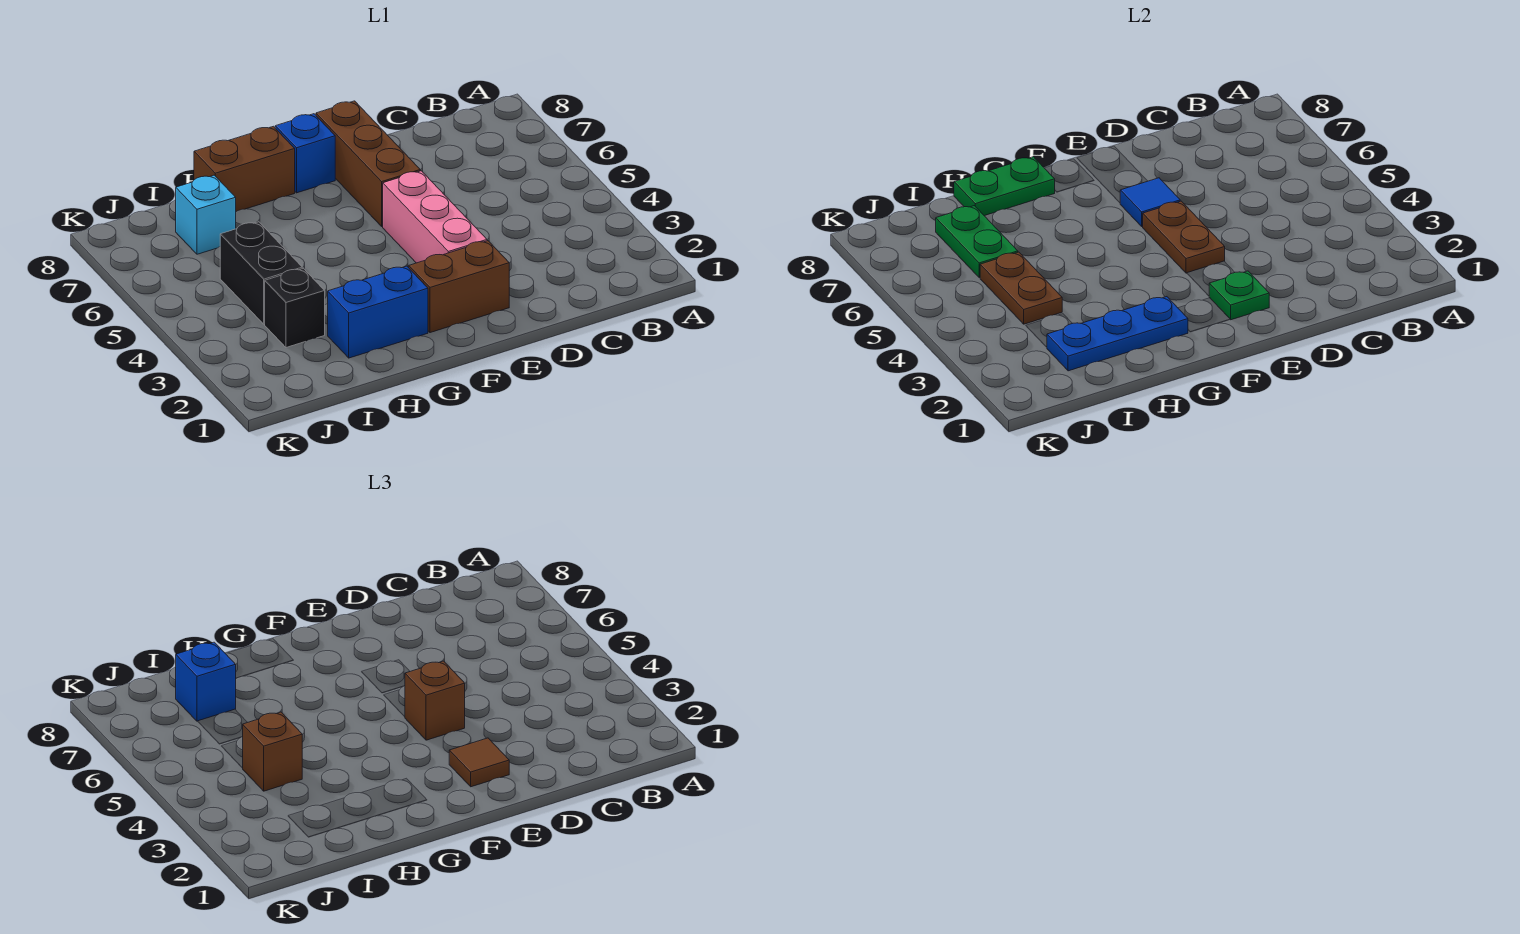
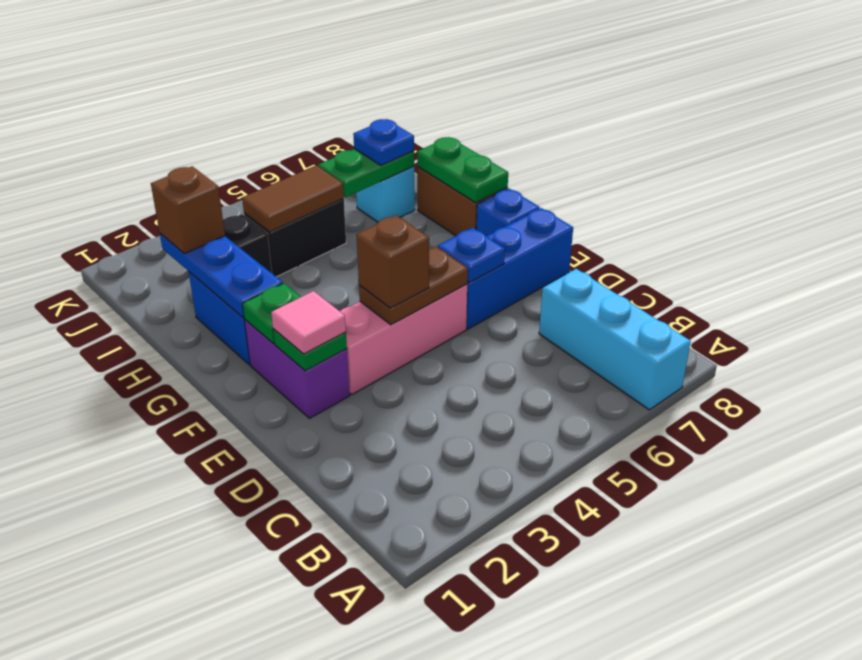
none -> cyan 1x3 brick [539,269,691,410]
brown 1x2 brick [409,241,509,333] -> purple 1x2 brick [245,320,350,418]
brown 1x1 tile [449,738,509,787] -> pink 1x1 tile [271,291,346,354]
brown 1x3 brick [316,101,420,227] -> blue 1x3 brick [466,208,573,329]
blue 1x1 tile [1120,178,1180,227] -> blue 1x1 plate [438,228,505,282]
none -> green 1x1 plate [243,283,301,343]
brown 1x2 plate [980,252,1062,324] -> brown 1x2 tile [242,165,344,232]
brown 1x1 brick [243,712,302,791] -> brown 1x1 brick moved to [151,166,225,254]
blue 1x1 brick [176,642,236,721] -> blue 1x1 plate [354,119,414,165]

